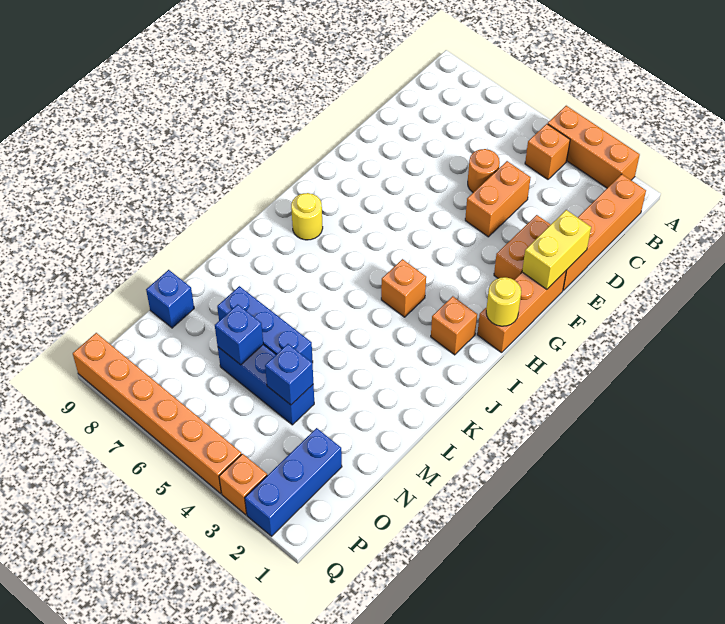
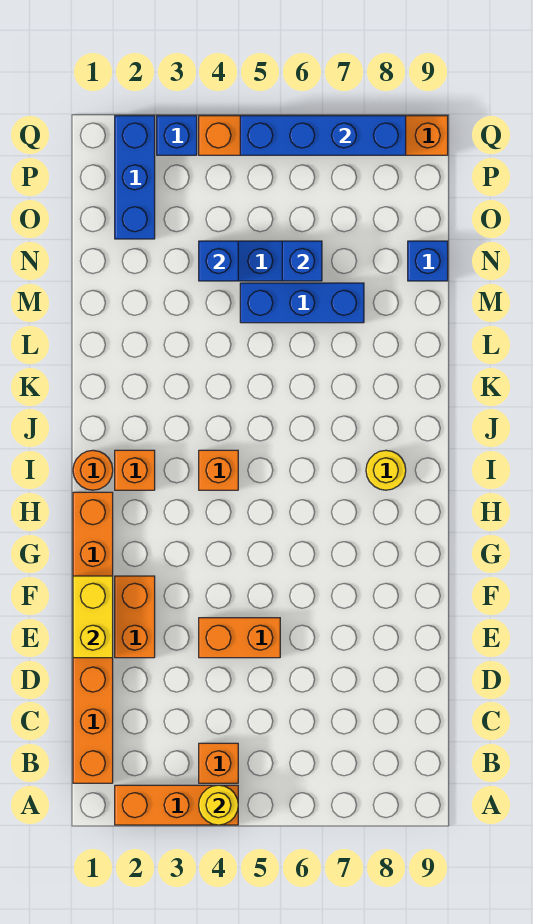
orange 1x2 brick [465,161,531,237] -> orange 1x2 brick turned to [199,618,280,658]
orange 1x1 round brick [468,149,500,192] -> orange 1x1 round brick moved to [73,450,113,490]
yellow 1x1 round brick [486,277,521,326] -> yellow 1x1 round brick moved to [199,785,238,825]
orange 1x1 brick [219,454,267,515] -> blue 1x1 brick [157,116,197,155]
none -> blue 1x4 brick [240,116,406,155]

